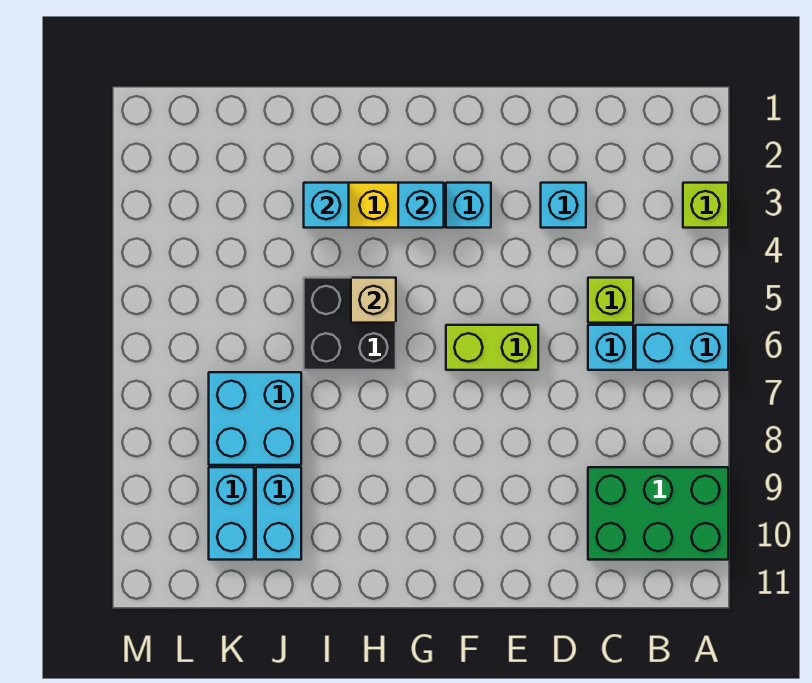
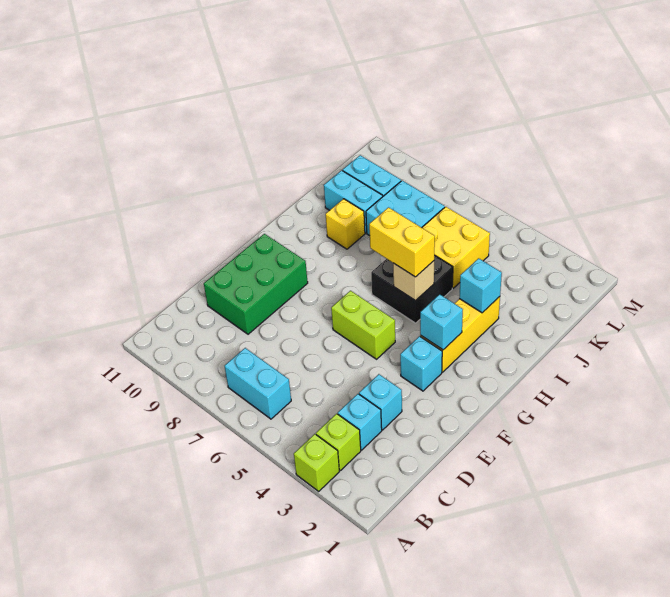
cyan 1x2 brick [636,325,728,370] -> cyan 1x2 brick turned to [225,348,291,419]
green 2x3 brick [588,467,728,560] -> green 2x3 brick moved to [204,234,308,334]
lime 1x1 brick [588,278,633,323] -> lime 1x1 brick moved to [316,414,361,471]
cyan 1x1 brick [588,325,633,370] -> cyan 1x1 brick moved to [338,394,382,450]
lime 1x2 brick [446,325,538,370] -> lime 1x2 brick turned to [331,291,395,359]
none -> yellow 1x2 brick [369,208,435,277]
none -> yellow 1x1 brick [326,199,365,249]
none -> yellow 2x2 brick [422,207,490,288]

